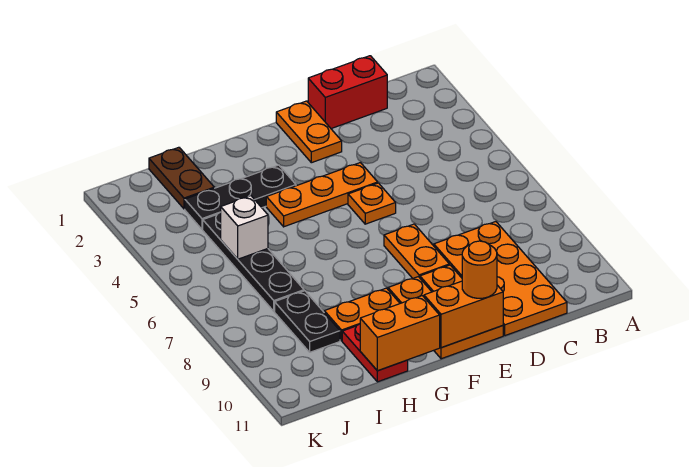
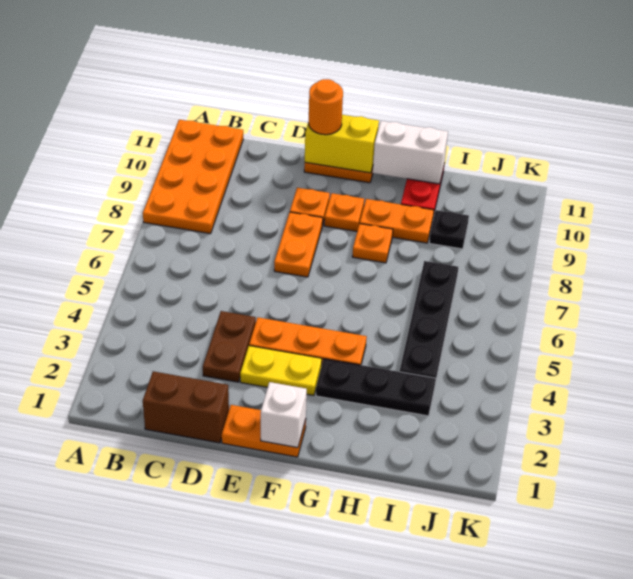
red 1x2 brick [308,56,387,129] -> brown 1x2 brick [143,371,229,443]
orange 2x4 plate [434,222,567,336] -> orange 2x4 plate moved to [143,120,243,234]
orange 1x2 plate [276,101,342,163] -> orange 1x2 plate turned to [222,405,306,457]
none -> yellow 1x2 plate [240,346,322,396]
orange 1x1 plate [348,183,396,224] -> orange 1x1 plate moved to [352,224,393,263]
orange 1x2 brick [424,281,503,348] -> yellow 1x2 brick [305,115,379,173]
orange 1x2 brick [360,296,440,371] -> white 1x2 brick [373,121,448,184]
brown 1x2 plate [149,147,214,209] -> brown 1x2 plate moved to [203,311,256,382]
white 1x1 brick [221,196,268,259] -> white 1x1 brick moved to [261,382,307,448]
black 1x2 plate [275,291,340,352] -> black 1x1 plate [429,210,469,249]

